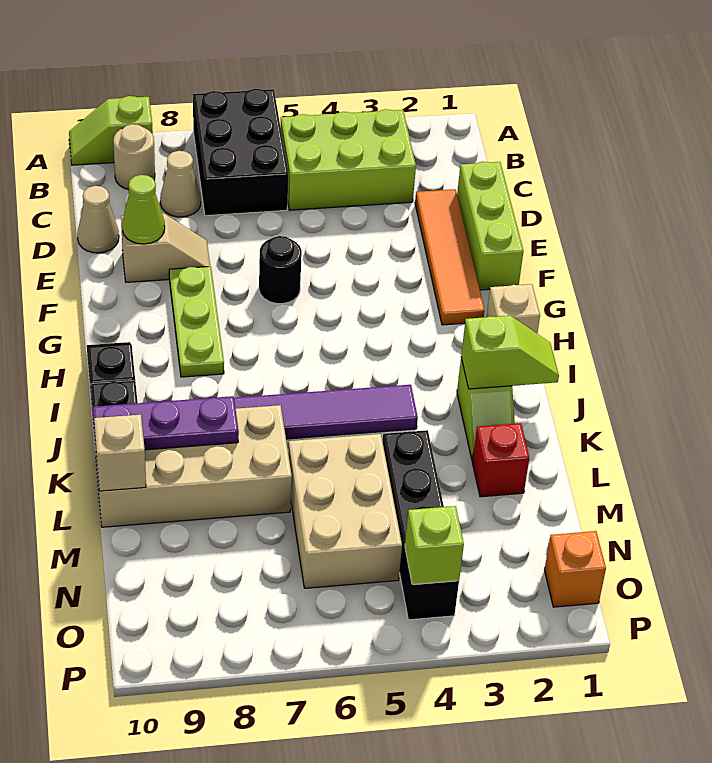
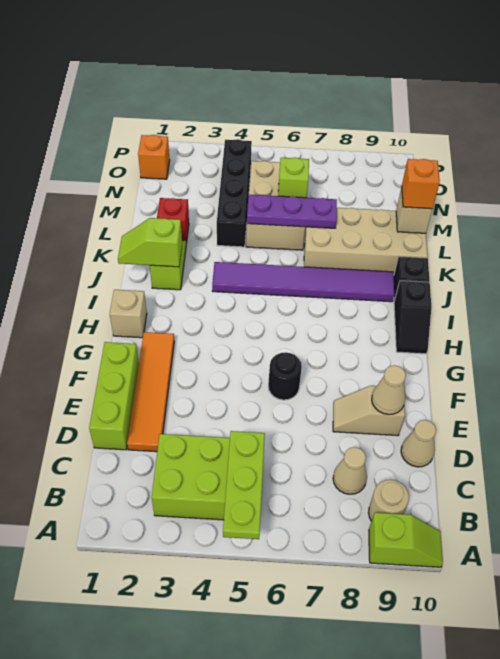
black 2x3 brick [193,89,288,216] -> none
lime 1x1 cone [122,175,165,244] -> tan 1x1 cone [372,365,406,415]
lime 1x3 plate [169,266,224,377] -> lime 1x3 plate moved to [223,431,265,539]
purple 1x3 plate [93,396,239,450] -> purple 1x3 plate moved to [247,195,337,228]
none -> orange 1x1 brick [402,159,440,209]
lime 1x1 brick [405,506,464,584] -> lime 1x1 brick moved to [278,158,309,198]

